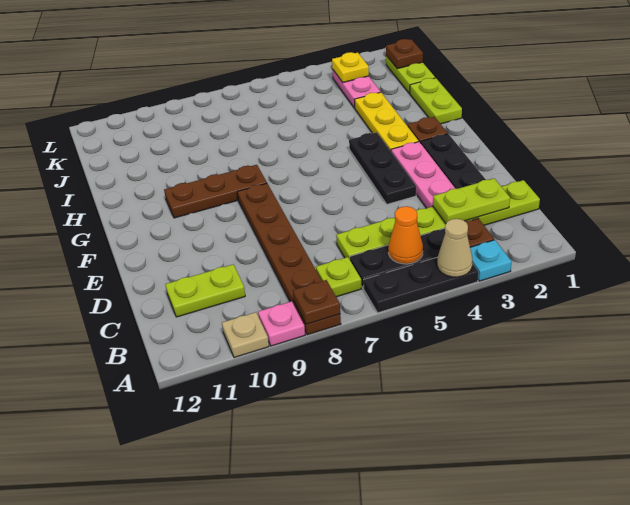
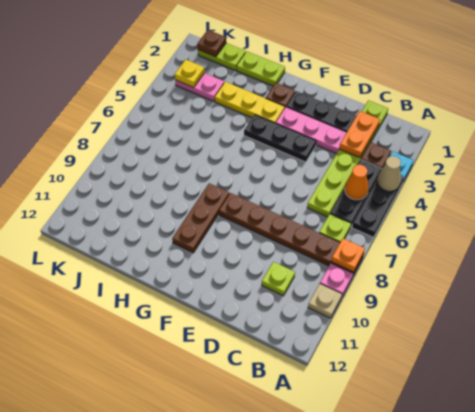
brown 1x1 plate [293,280,340,324] -> orange 1x1 plate [331,239,365,272]
lime 1x2 plate [433,178,510,223] -> orange 1x2 plate [339,111,380,158]
lime 1x2 plate [165,264,245,317] -> lime 1x1 plate [262,262,295,296]

